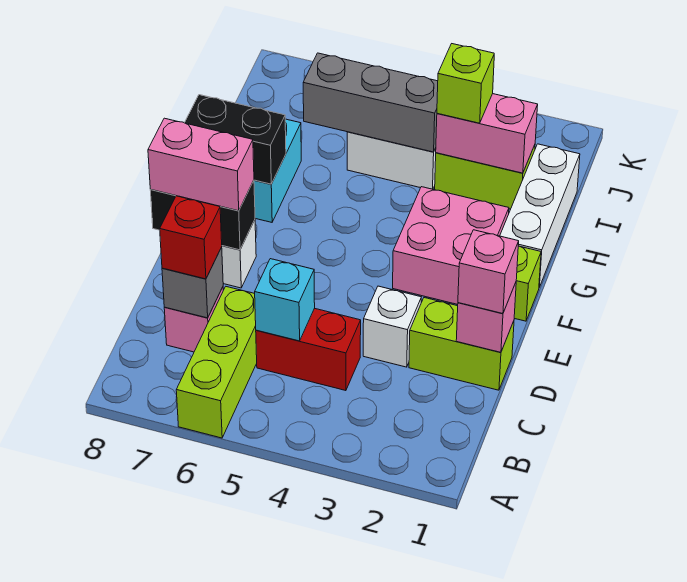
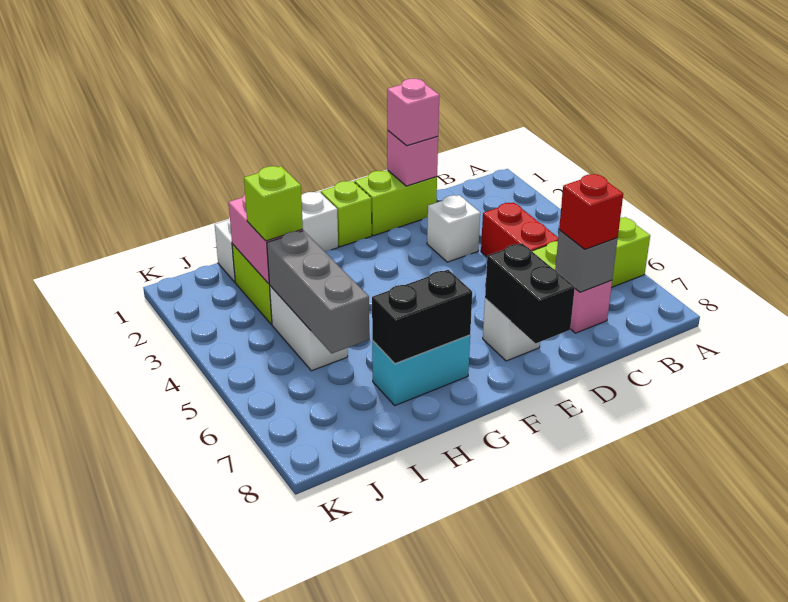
cyan 1x1 brick [255,259,315,341] -> none
lime 1x2 brick [409,298,514,390] -> lime 1x2 brick turned to [354,170,437,236]
pink 1x2 brick [148,118,254,211] -> none
pink 2x2 brick [393,187,509,304] -> none
black 1x2 brick [185,95,286,184] -> black 1x2 brick turned to [372,270,472,364]

